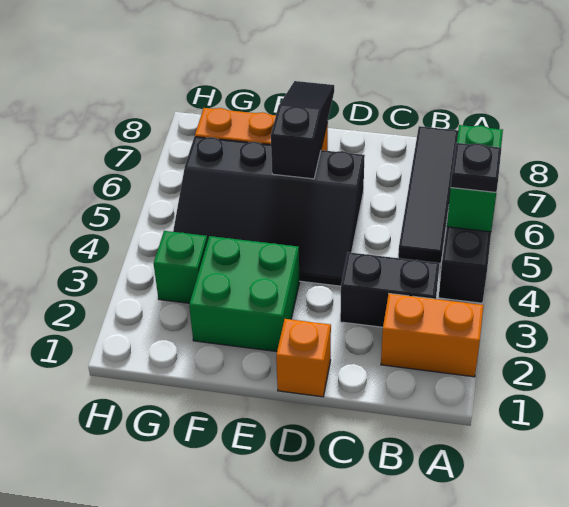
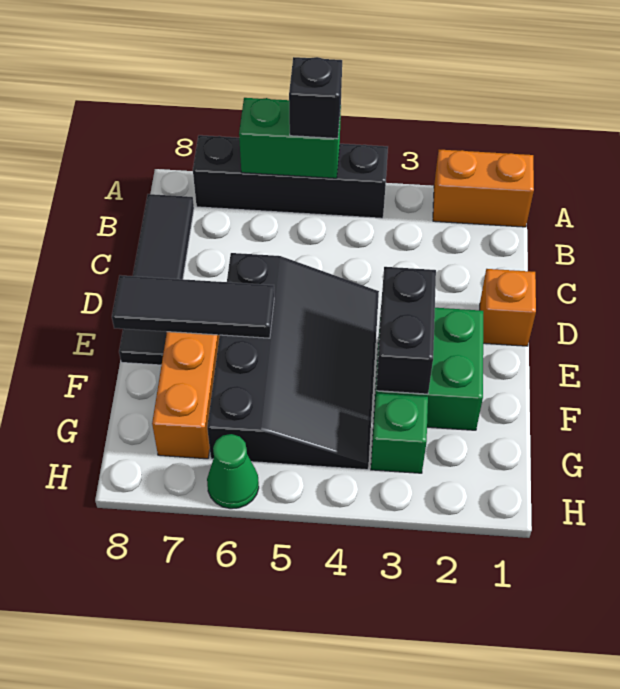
orange 1x2 brick [381,294,484,377] -> orange 1x2 brick turned to [433,149,534,227]
black 1x1 plate [451,143,501,192] -> black 1x1 brick [289,57,342,139]
black 1x2 brick [340,252,440,327] -> black 1x2 brick moved to [376,267,436,394]
black 1x4 tile [398,126,458,264] -> black 1x4 tile turned to [119,194,194,365]
black 1x3 slope [271,81,334,179] -> black 1x3 tile [112,275,274,338]
none -> green 1x1 cone [207,434,259,509]

